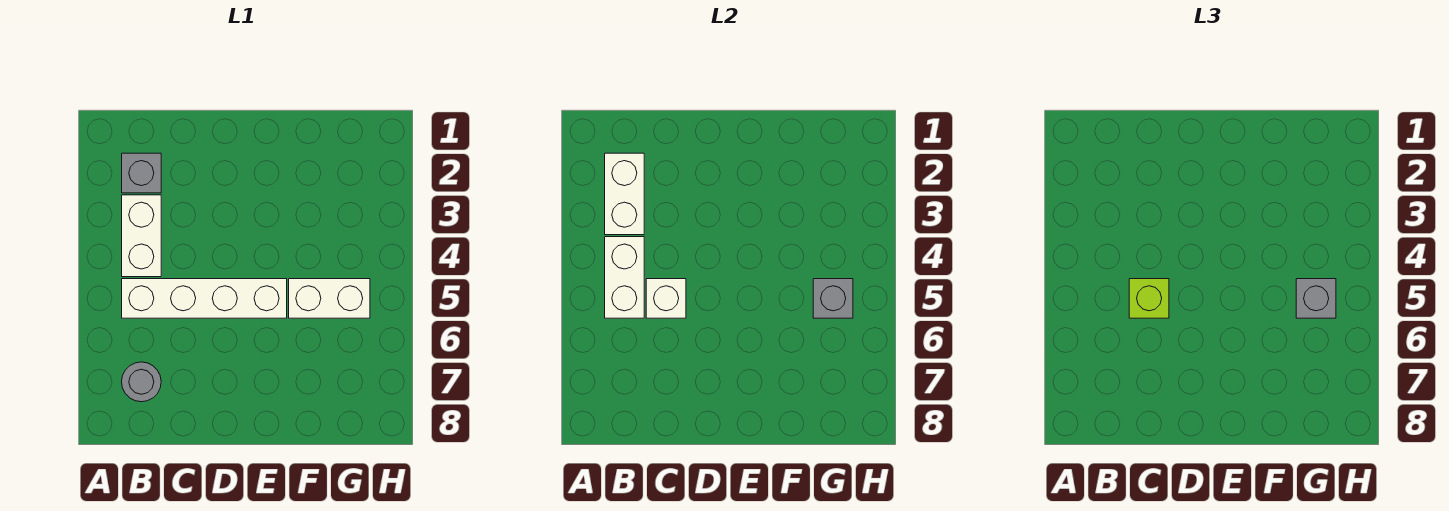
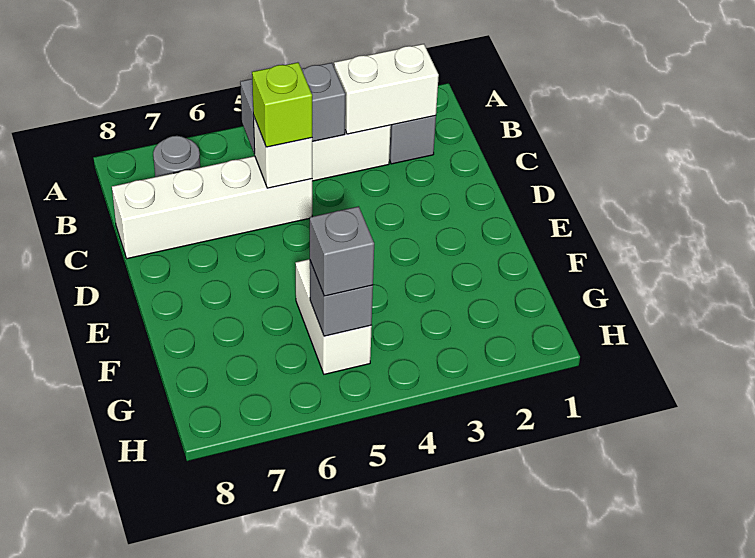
white 1x2 brick [605,237,644,318] -> grey 1x2 brick [240,63,346,154]
white 1x4 brick [122,279,287,318] -> white 1x4 brick turned to [112,156,312,259]

